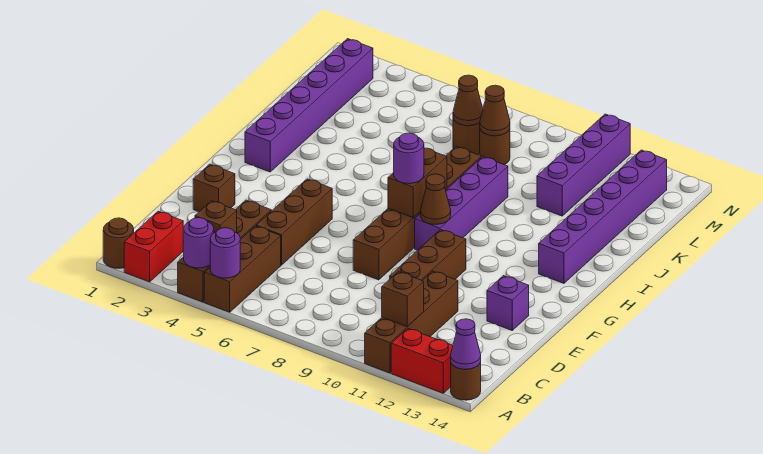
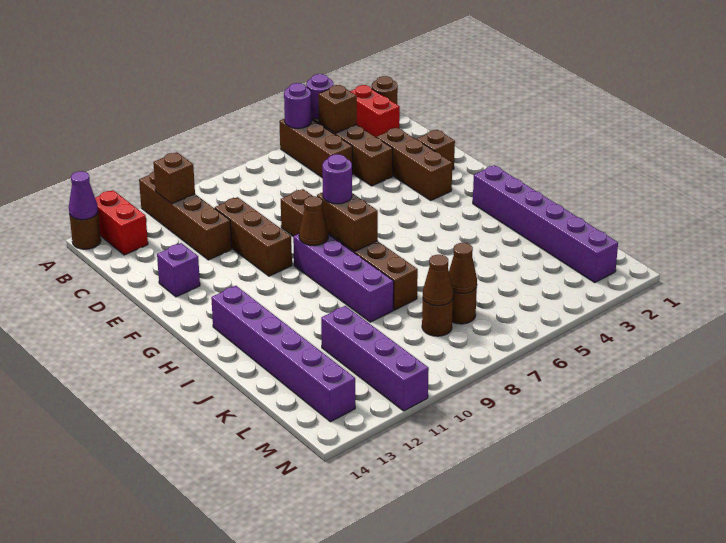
red 1x2 brick [391,328,453,393] -> red 1x2 brick turned to [95,190,148,255]
brown 1x3 brick [256,179,332,265] -> brown 1x3 brick moved to [376,128,452,200]

